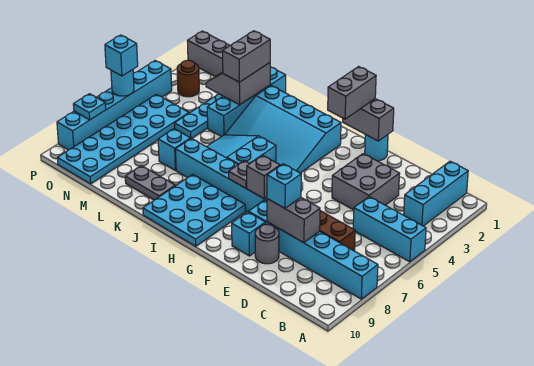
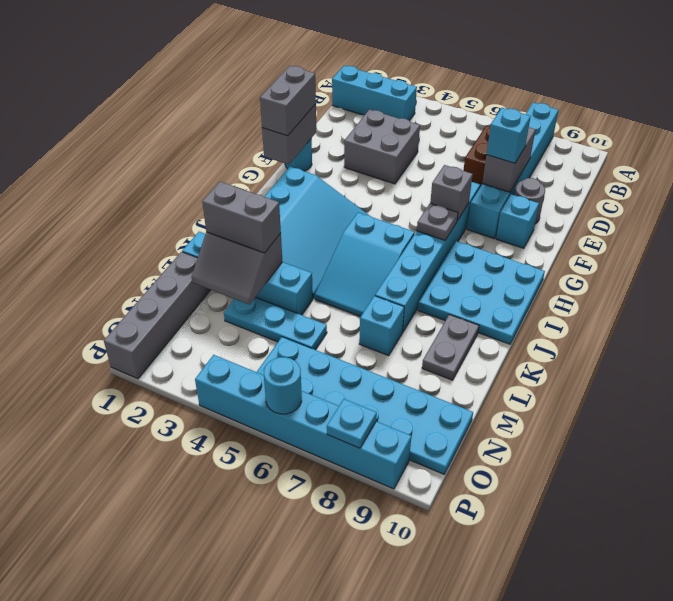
cyan 1x3 brick [353,197,426,262] -> none
grey 1x2 brick [328,66,376,119] -> grey 1x2 brick turned to [260,66,316,136]
brown 1x1 round brick [177,60,199,97] -> none
cyan 1x1 brick [105,35,138,76] -> none

